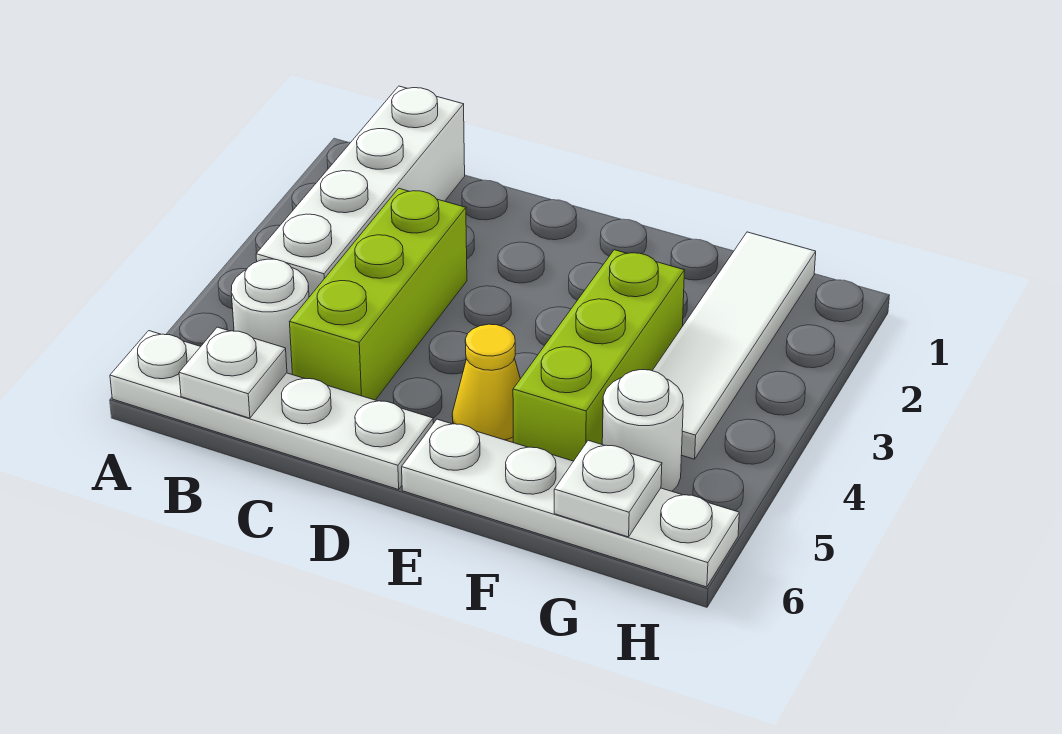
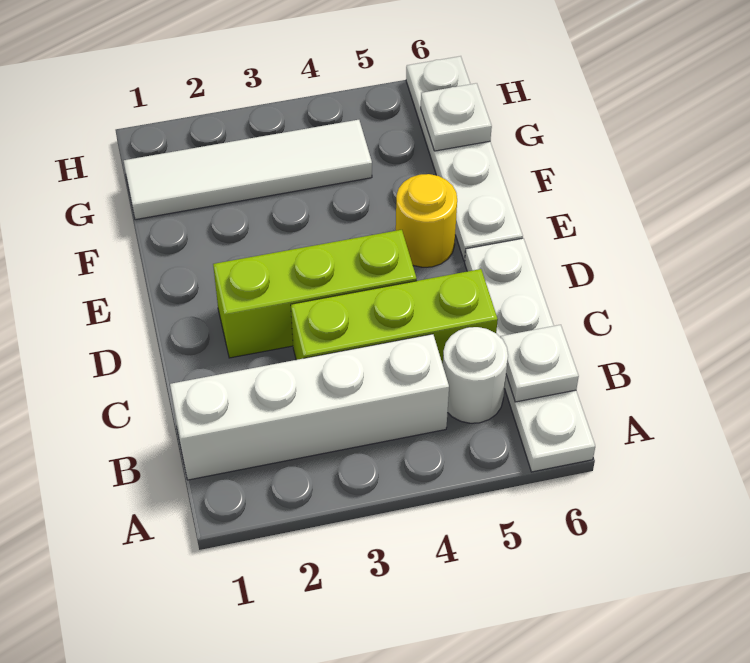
yellow 1x1 cone [452,324,520,442] -> yellow 1x1 round brick [396,174,457,267]
lime 1x3 brick [513,250,684,461] -> lime 1x3 brick moved to [213,230,417,358]
white 1x1 round brick [602,370,683,491] -> none

